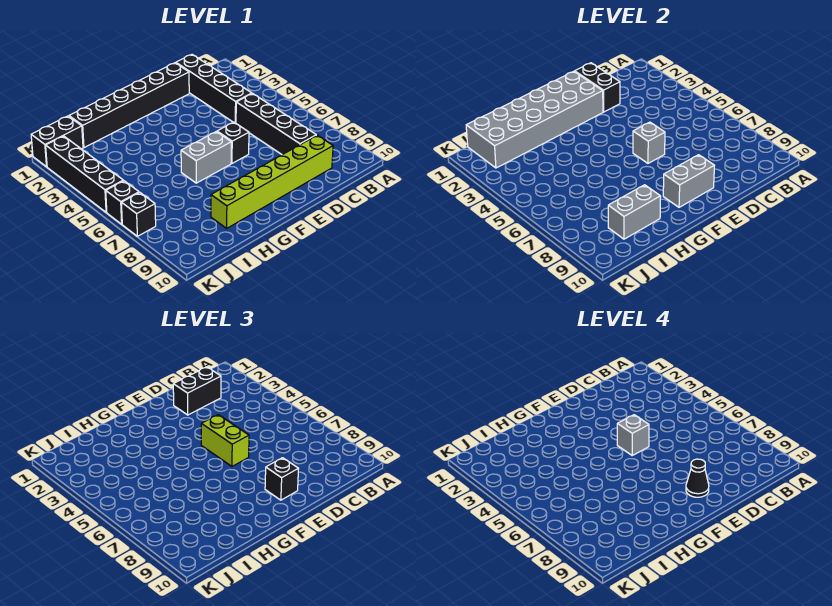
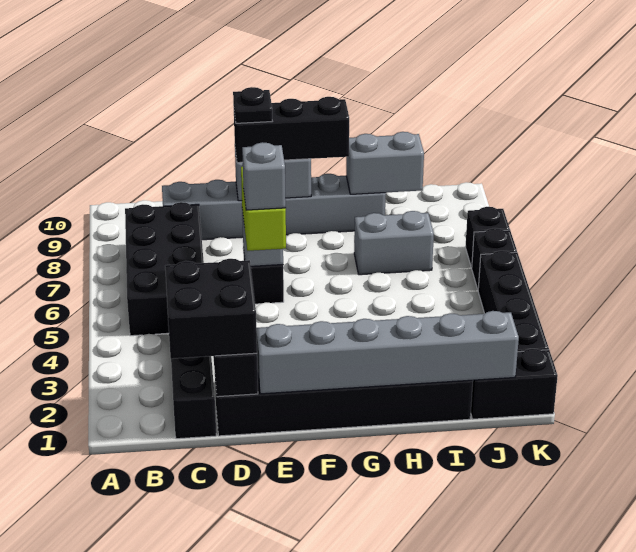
black 1x2 brick [173,367,221,415] -> black 2x2 brick [165,259,257,359]
black 1x4 brick [236,94,316,155] -> black 2x4 brick [125,202,204,336]
lime 1x6 brick [211,135,333,228] -> grey 1x6 brick [162,174,386,240]
grey 2x6 brick [466,71,603,168] -> grey 1x6 brick [256,311,519,394]
black 1x1 brick [265,458,299,500] -> black 1x3 brick [234,97,349,163]
black 1x1 cone [686,459,709,497] -> black 1x1 plate [233,87,272,123]
grey 1x2 brick [181,132,231,183] -> grey 1x2 brick moved to [354,211,434,275]

